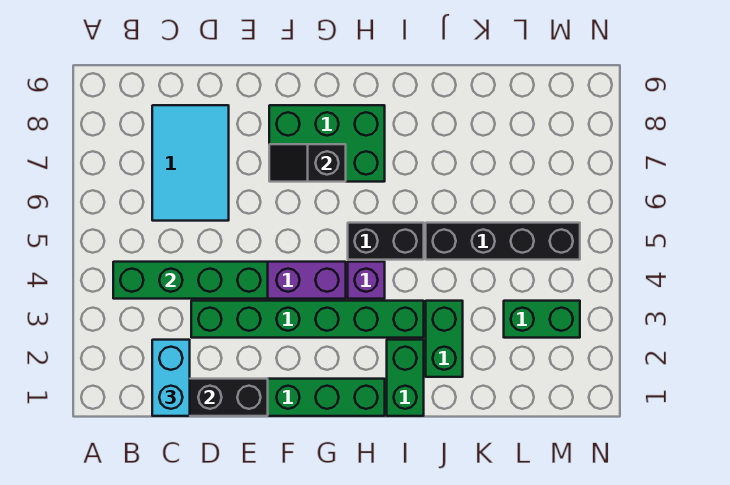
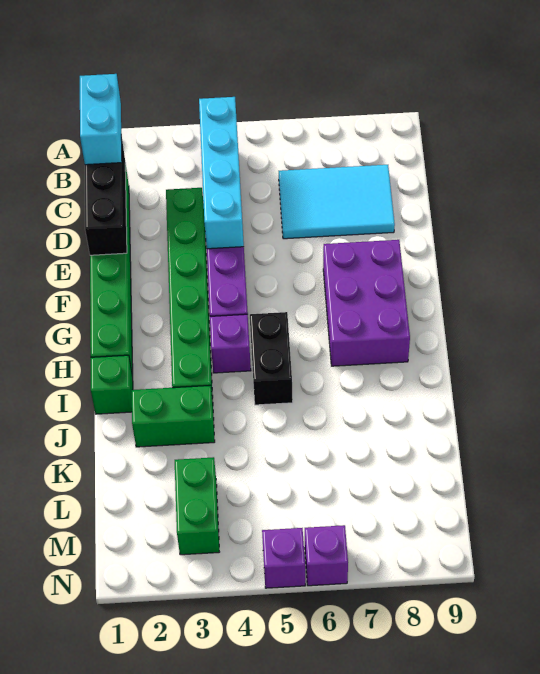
green 1x4 brick [113,262,268,299] -> cyan 1x4 brick [199,97,244,249]
cyan 1x2 brick [152,340,190,416] -> cyan 1x2 brick turned to [80,74,122,165]
green 2x3 brick [269,105,385,182] -> purple 2x3 brick [323,240,410,366]
black 1x2 slope [269,144,346,182] -> none
green 1x2 brick [387,340,424,416] -> green 1x1 brick [91,355,133,414]
black 1x4 brick [426,223,580,260] -> none
none -> purple 1x1 brick [262,528,305,588]
none -> purple 1x1 brick [305,525,348,586]

